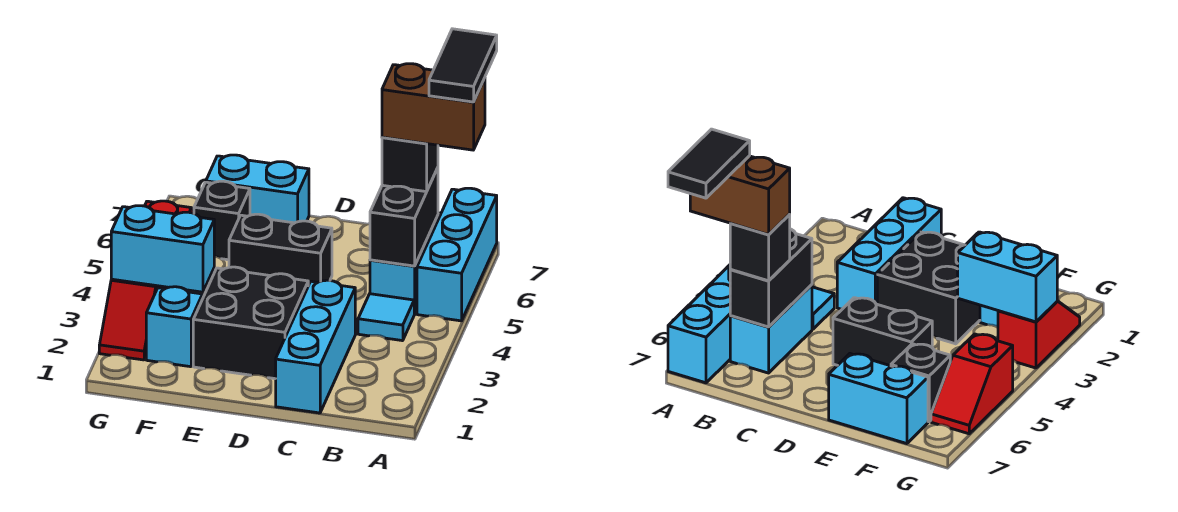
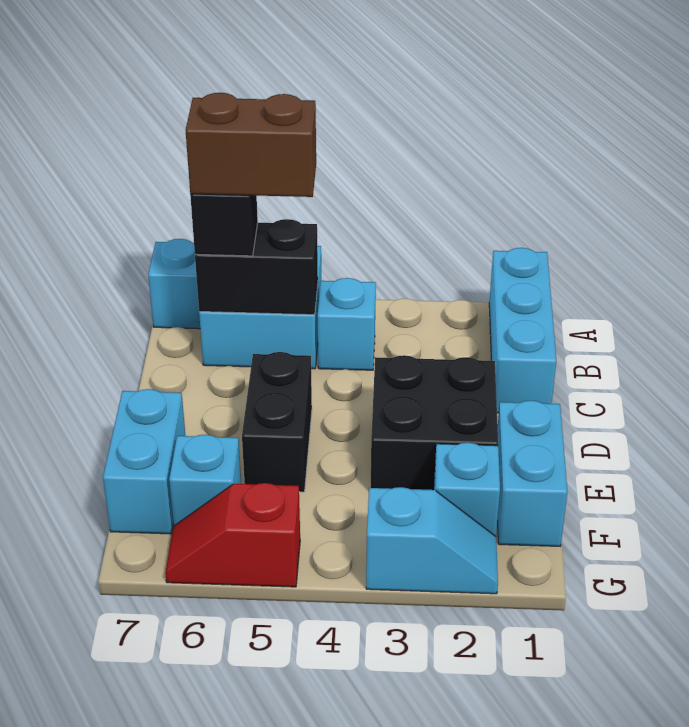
brown 1x2 brick [382,64,485,150] -> brown 1x2 brick turned to [186,93,316,197]
black 1x2 tile [429,29,497,102] -> none
cyan 1x1 tile [358,294,414,341] -> cyan 1x1 brick [318,278,376,370]
cyan 1x3 brick [276,280,355,413] -> cyan 1x3 brick turned to [489,248,556,413]
cyan 1x2 brick [111,206,214,292] -> cyan 1x2 brick moved to [498,400,567,546]
black 1x1 brick [194,181,250,260] -> cyan 1x1 brick [169,435,241,525]
red 1x2 slope [99,279,167,360] -> cyan 1x2 slope [366,487,498,594]

